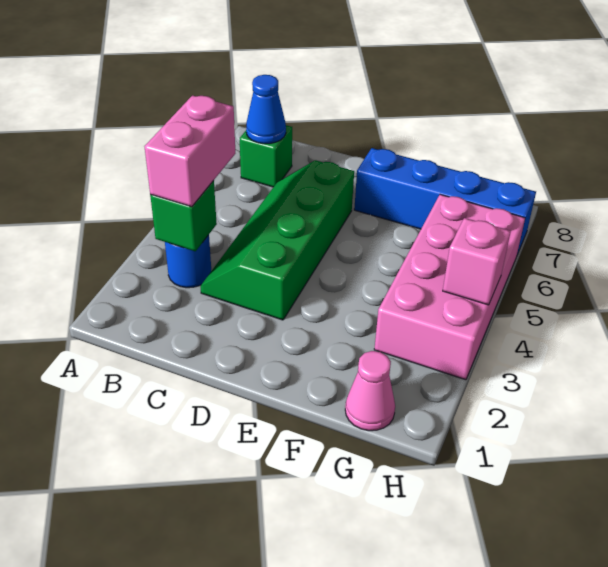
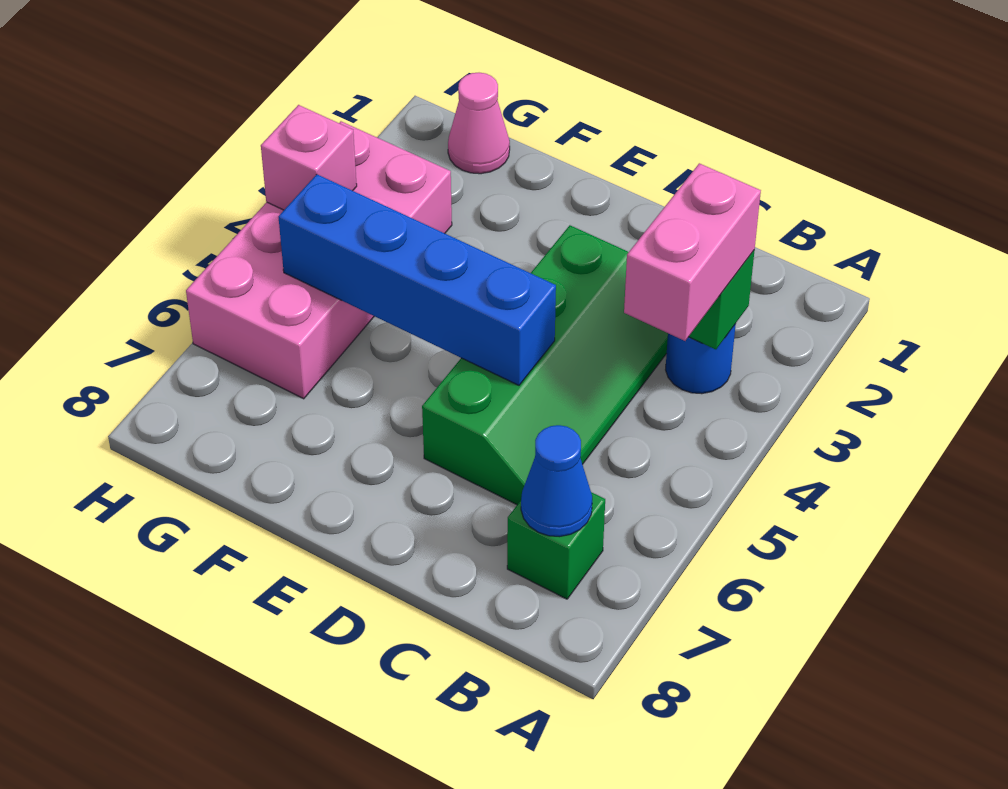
blue 1x4 brick [354,148,536,254] -> blue 1x4 brick moved to [279,174,556,385]

